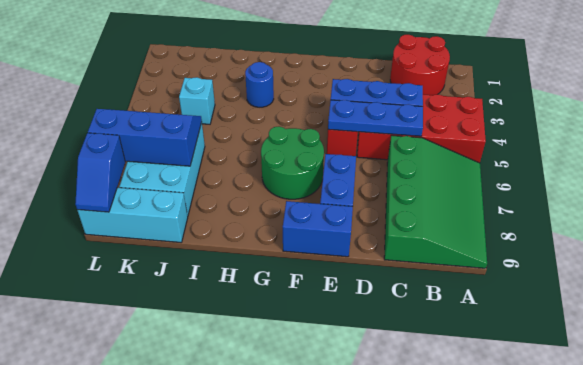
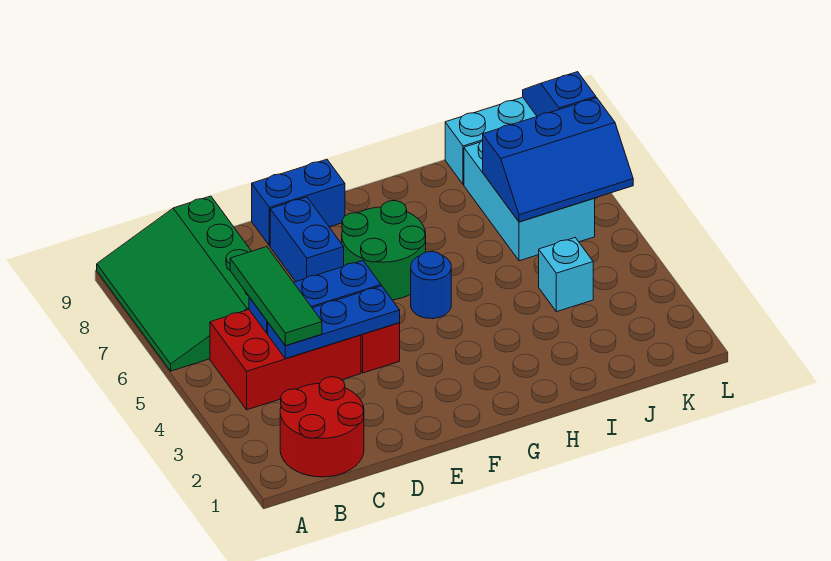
red 2x4 brick [357,94,486,163] -> red 2x3 brick [210,310,361,410]
none -> green 1x3 tile [230,247,322,346]
blue 1x1 round brick [245,62,274,107] -> blue 1x1 round brick moved to [411,251,451,319]

